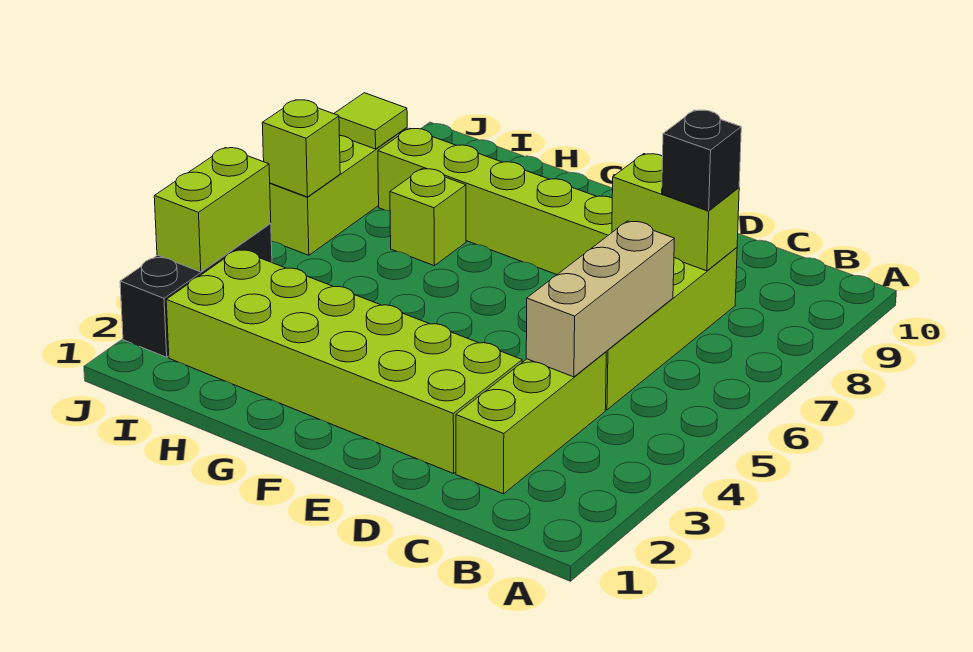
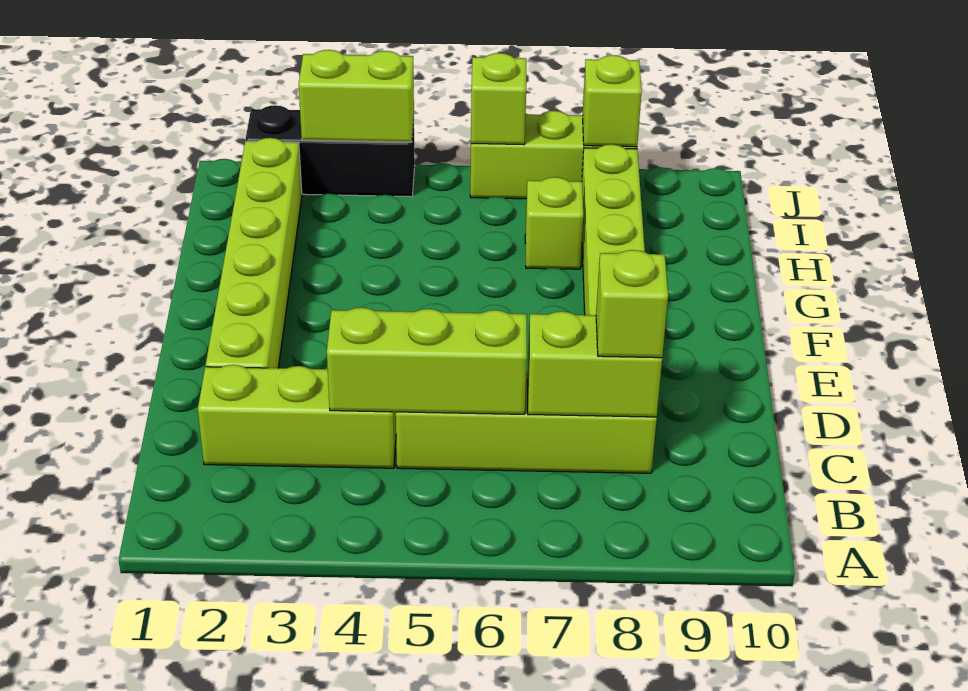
tan 1x3 brick [526,221,675,377] -> lime 1x3 brick [327,307,527,414]
lime 1x2 brick [612,154,739,271] -> lime 1x2 brick turned to [528,311,662,417]
black 1x1 brick [662,110,741,211] -> lime 1x1 brick [596,250,668,358]
lime 2x6 brick [166,249,522,474] -> lime 1x6 brick [206,138,302,368]
lime 1x1 tile [334,93,407,149] -> lime 1x1 brick [583,55,642,147]

